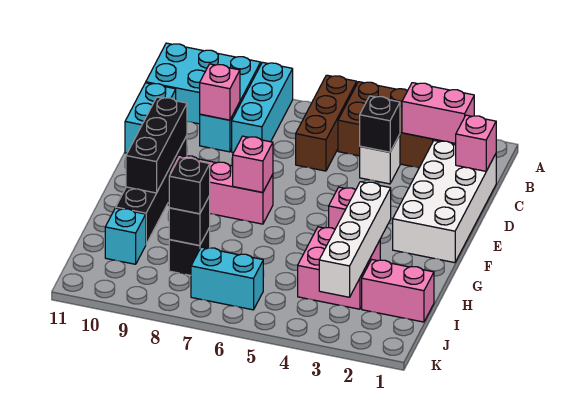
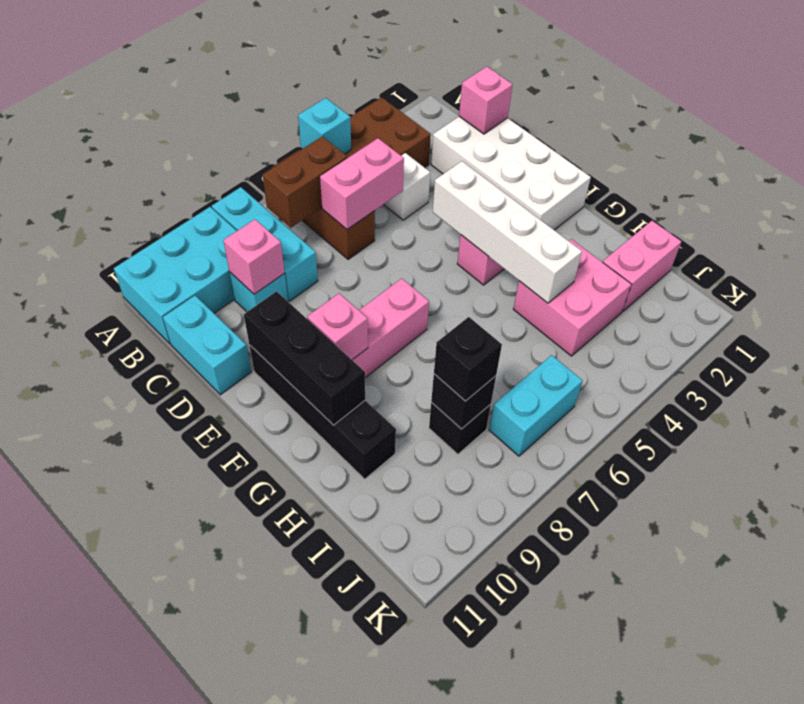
pink 1x2 brick [402,83,474,143] -> pink 1x2 brick moved to [320,138,404,229]
none -> brown 1x2 brick [263,136,347,228]
black 1x1 brick [360,96,400,152] -> none
pink 1x1 brick [233,136,273,192] -> pink 1x1 brick moved to [307,293,368,360]
white 1x4 brick [319,182,391,297] -> white 1x4 brick moved to [433,161,582,303]
cyan 1x1 brick [105,208,146,264] -> cyan 1x1 brick moved to [298,98,351,154]

